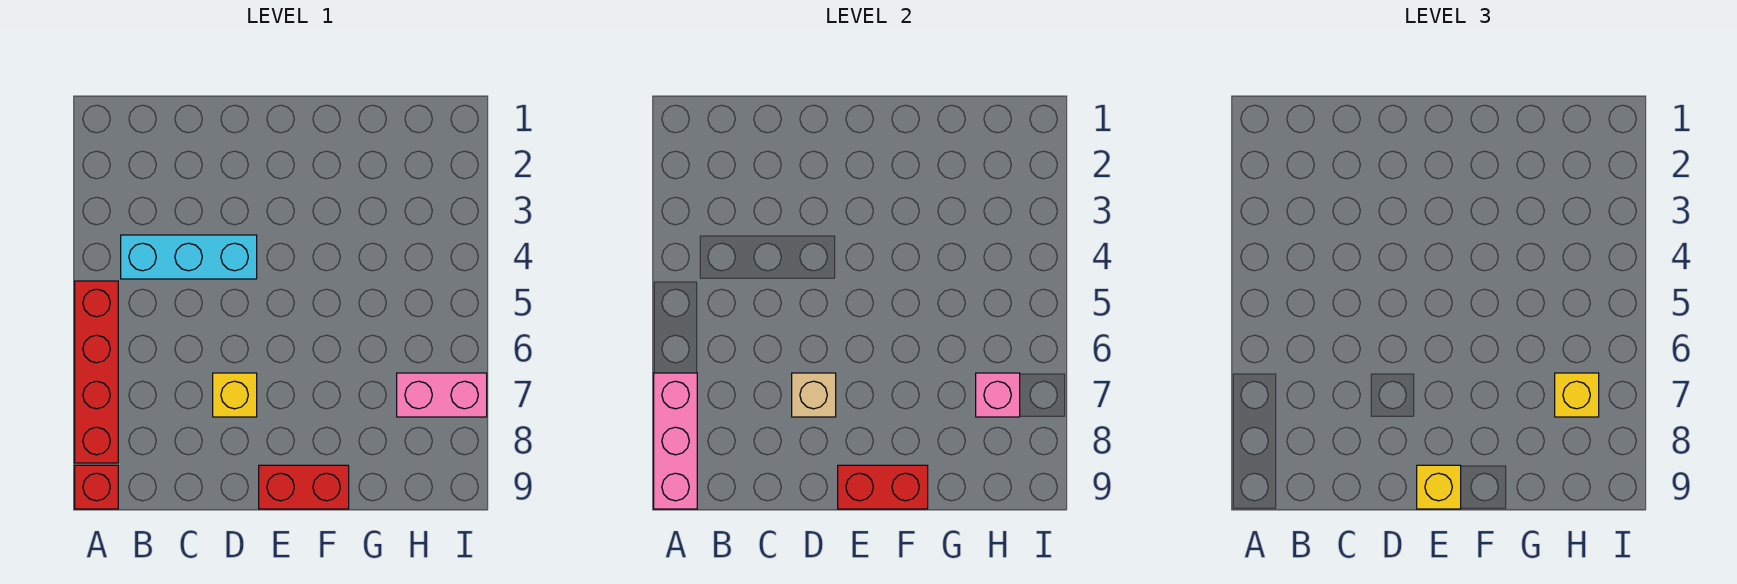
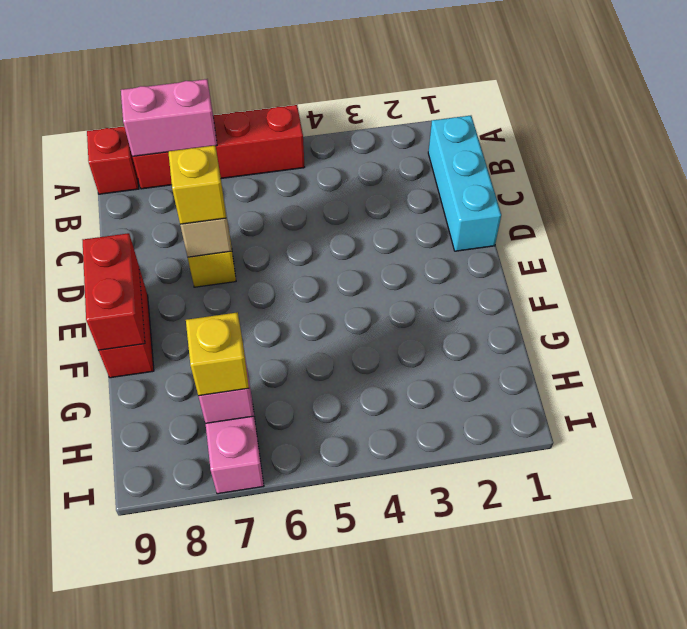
pink 1x3 brick [654,373,697,509] -> pink 1x2 brick [121,79,217,156]
cyan 1x3 brick [121,235,257,279] -> cyan 1x3 brick moved to [428,116,501,251]
yellow 1x1 brick [1417,465,1461,509] -> yellow 1x1 brick moved to [168,146,226,224]

